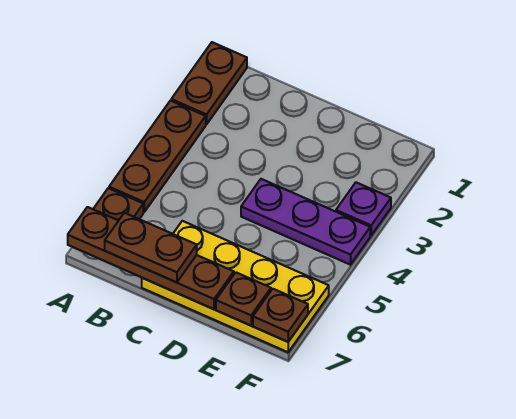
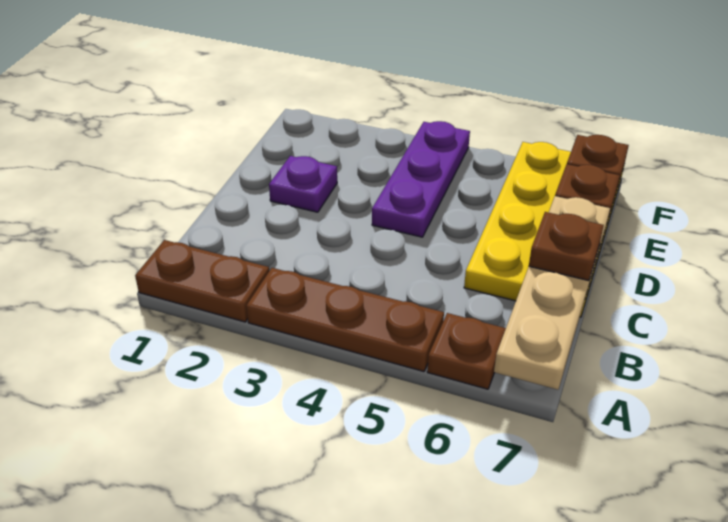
brown 1x4 plate [68,207,234,309] -> tan 1x4 plate [494,196,610,390]
brown 1x2 plate [105,213,197,282] -> brown 1x1 plate [529,212,604,281]
purple 1x1 plate [336,182,391,235] -> purple 1x1 plate moved to [269,156,337,212]

